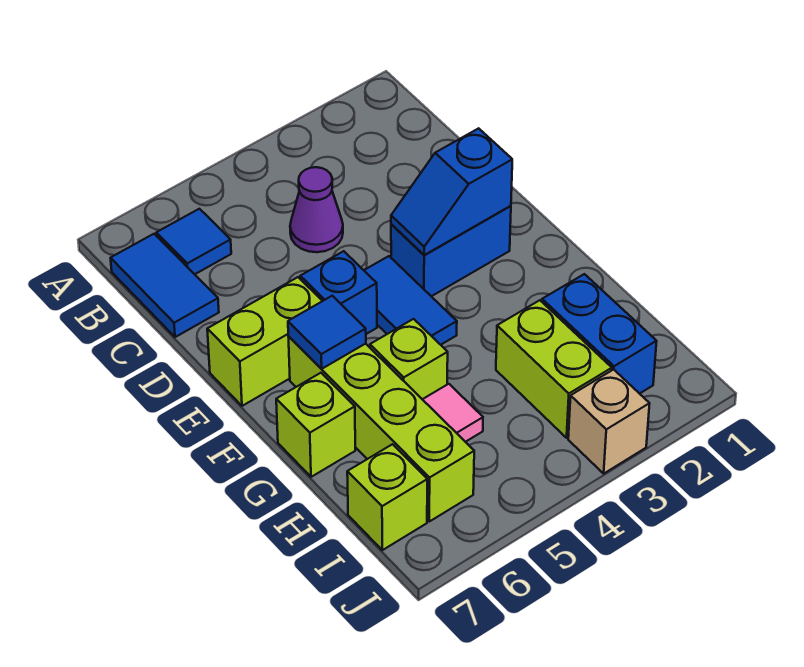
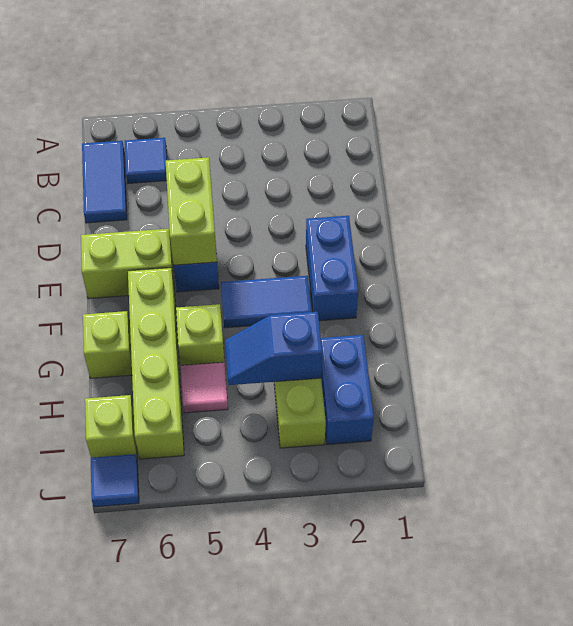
purple 1x1 cone [290,167,343,252] -> none
none -> lime 1x2 brick [166,157,217,265]
blue 1x2 brick [391,206,511,296] -> blue 1x2 brick turned to [306,216,358,321]
blue 1x2 slope [391,128,512,255] -> blue 1x2 slope moved to [225,312,322,385]
blue 1x2 tile [364,256,457,345] -> blue 1x2 tile turned to [221,276,312,328]
blue 1x1 tile [288,296,366,369] -> blue 1x1 tile moved to [91,454,139,507]
tan 1x1 brick [568,370,650,473] -> none

